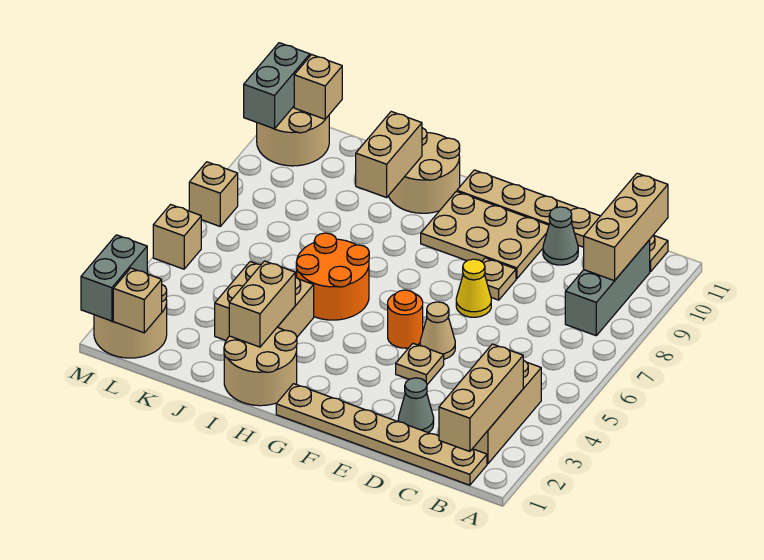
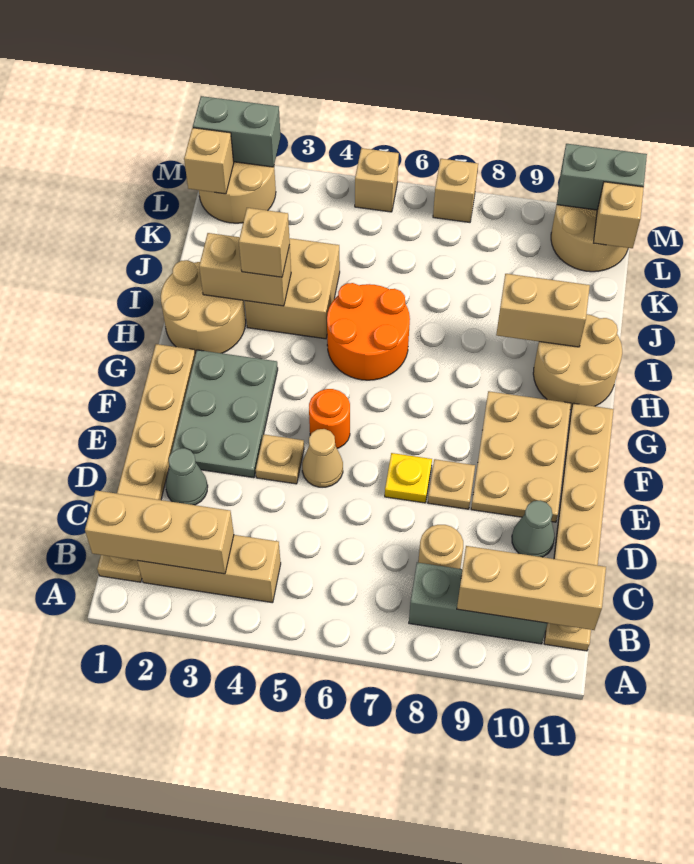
none -> tan 1x1 round brick [418,525,463,569]
none -> grey 2x3 plate [171,350,278,478]
yellow 1x1 cone [456,259,491,317] -> yellow 1x1 plate [385,453,432,503]
none -> tan 1x1 brick [239,208,290,277]

